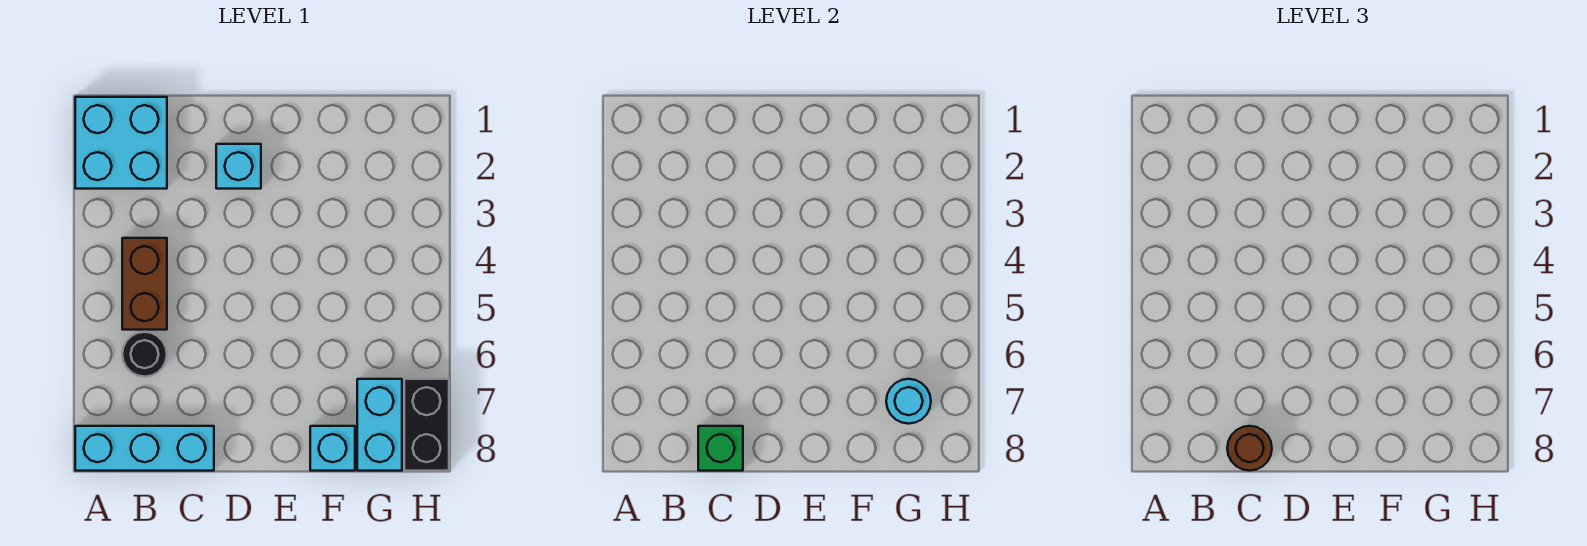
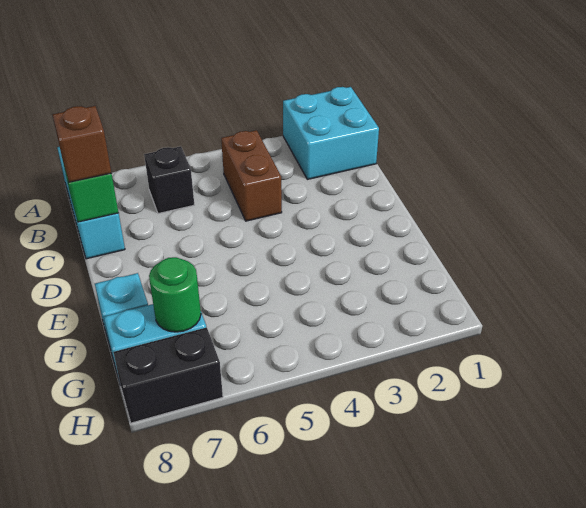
brown 1x2 brick [122,238,167,330] -> brown 1x2 brick turned to [221,130,282,221]
black 1x1 round brick [122,332,167,377] -> black 1x1 brick [144,146,194,214]
brown 1x1 round brick [1227,426,1272,471] -> brown 1x1 brick [53,106,111,182]
cyan 1x1 brick [216,144,261,189] -> none
cyan 1x1 round brick [886,379,931,424] -> green 1x1 round brick [149,257,201,332]

